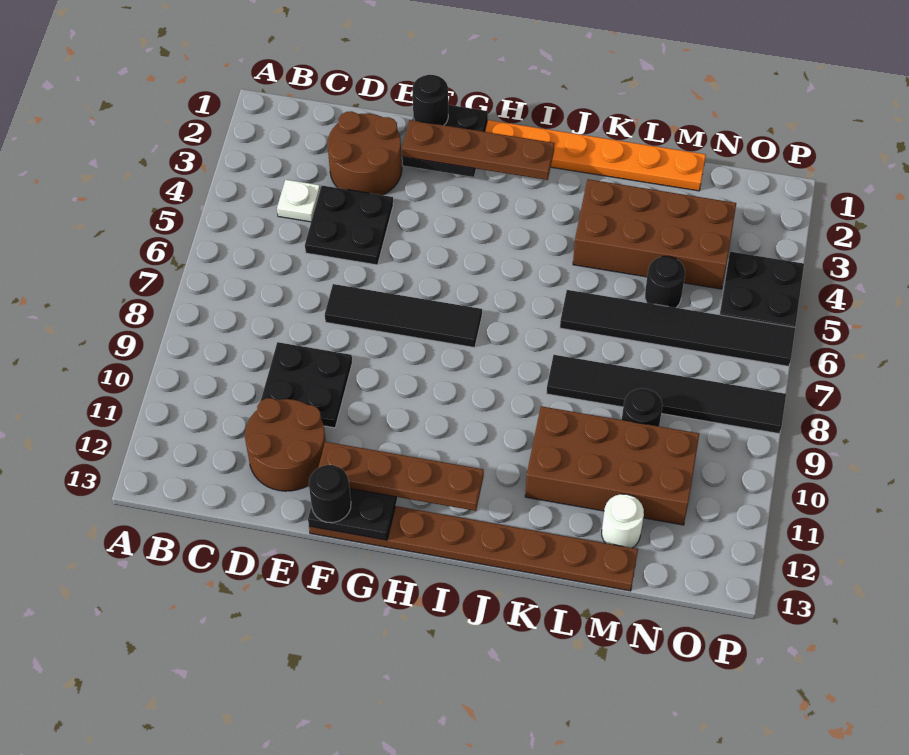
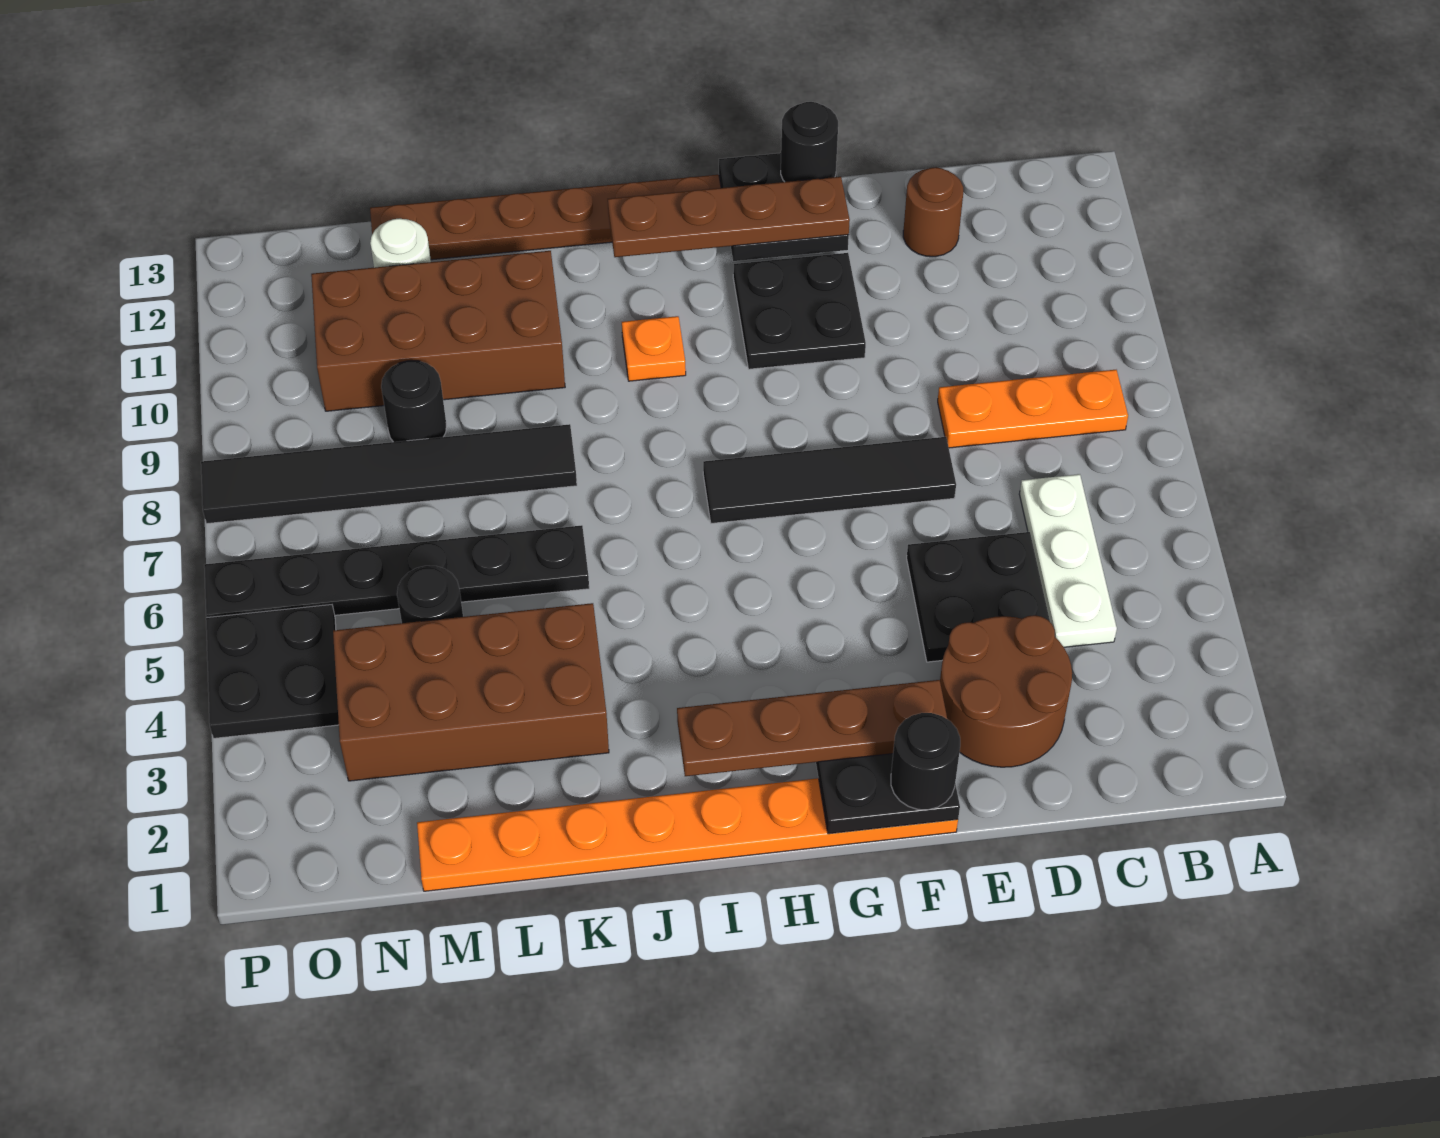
none -> orange 1x3 plate [938,370,1128,448]
white 1x1 plate [277,180,320,222] -> white 1x3 plate [1019,474,1117,647]
black 2x2 plate [261,342,352,428] -> black 2x2 plate moved to [733,253,866,369]
brown 2x2 round brick [245,398,326,491] -> brown 1x1 round brick [903,167,963,257]
none -> orange 1x1 plate [622,316,686,381]
black 1x6 tile [560,290,795,366] -> black 1x6 plate [204,525,589,617]

